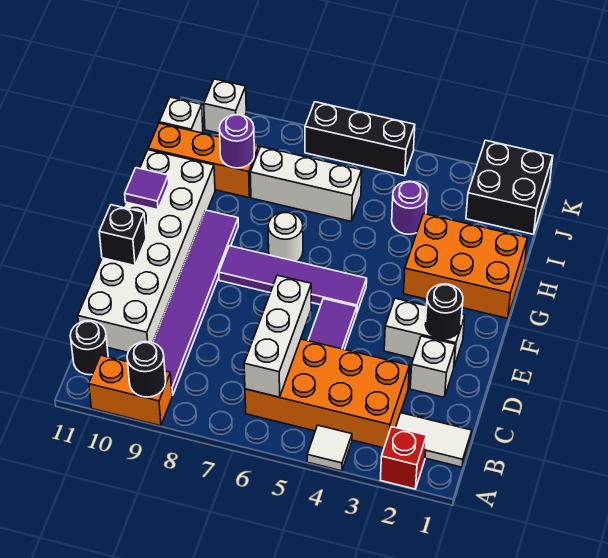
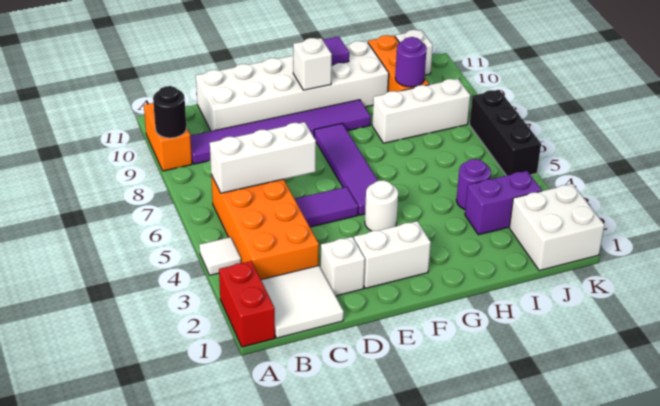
red 1x1 brick [381,427,426,489] -> red 1x2 brick [219,261,275,347]
white 1x2 tile [396,413,472,467] -> white 2x2 tile [261,266,344,338]
black 1x1 round brick [70,321,108,375] -> none
white 1x2 brick [384,298,465,367] -> white 1x2 brick turned to [354,221,431,288]
black 1x1 round brick [425,284,463,339] -> none
black 1x1 brick [99,205,146,266] -> none
orange 2x3 brick [404,214,527,318] -> none
white 1x1 round brick [268,212,303,262] -> white 1x1 round brick moved to [365,180,398,231]
none -> purple 1x2 brick [465,171,542,235]
white 1x3 brick [250,147,362,222] -> white 1x3 brick turned to [372,79,470,143]
black 2x2 brick [466,140,553,234] -> white 2x2 brick [510,184,604,271]
white 1x1 brick [204,79,246,133] -> white 1x1 brick moved to [293,38,332,90]

